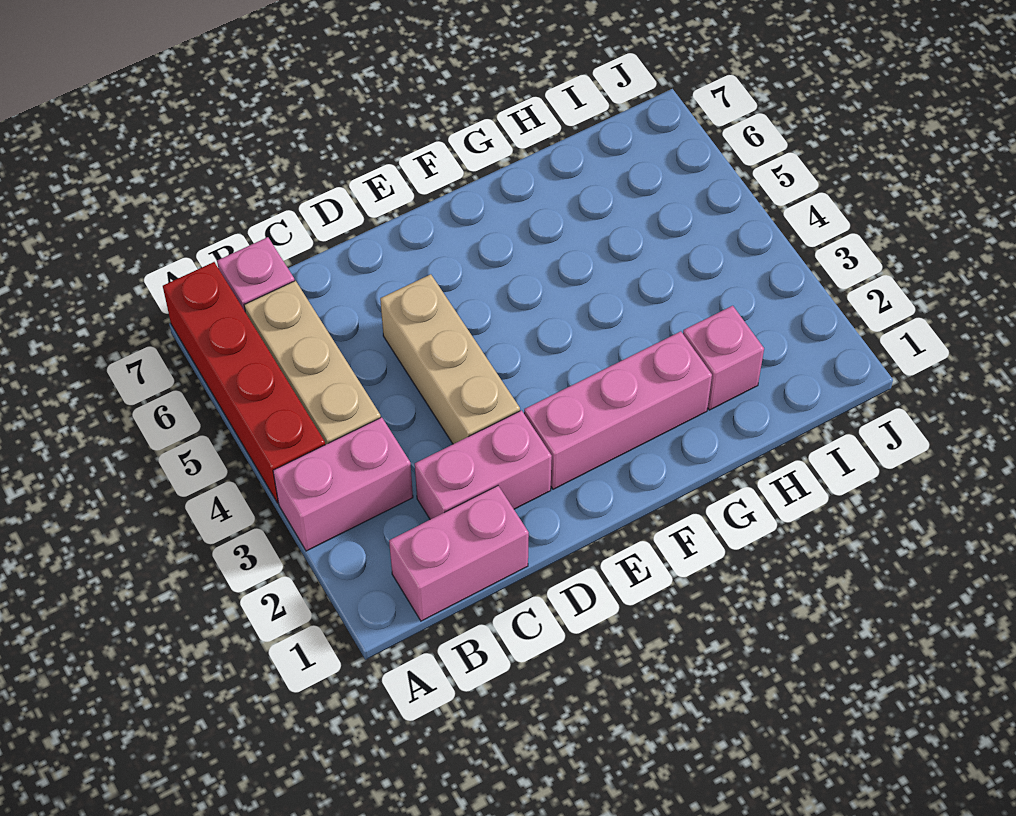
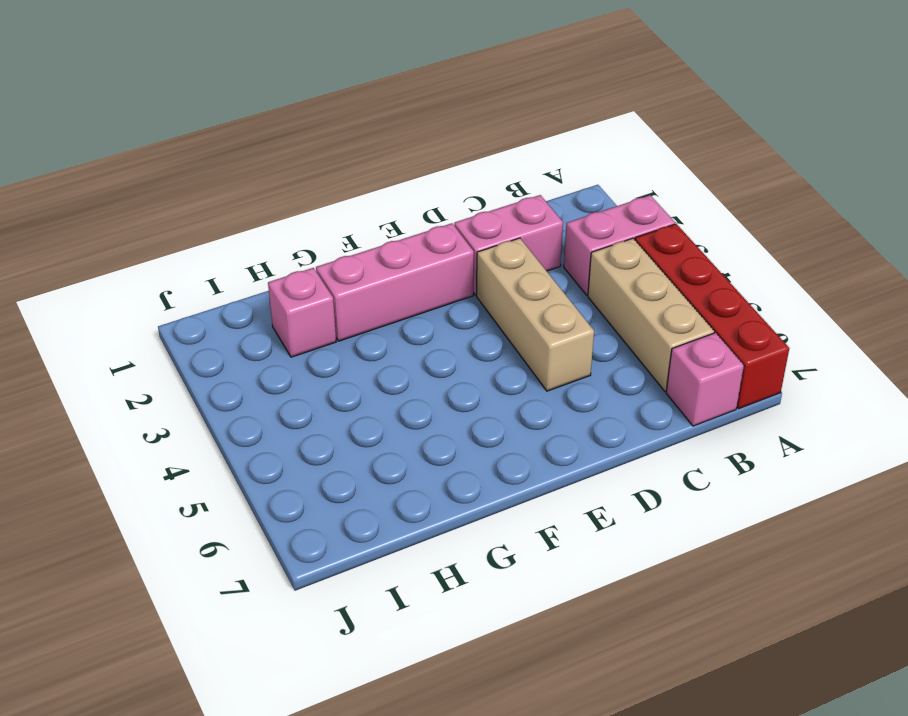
pink 1x2 brick [389,486,529,621] -> none

